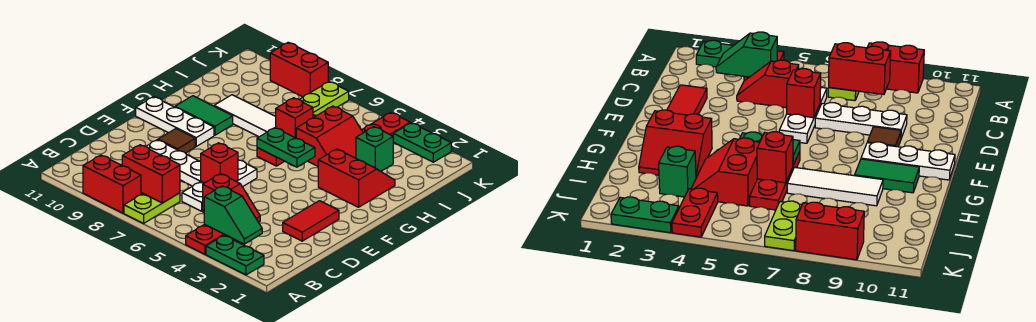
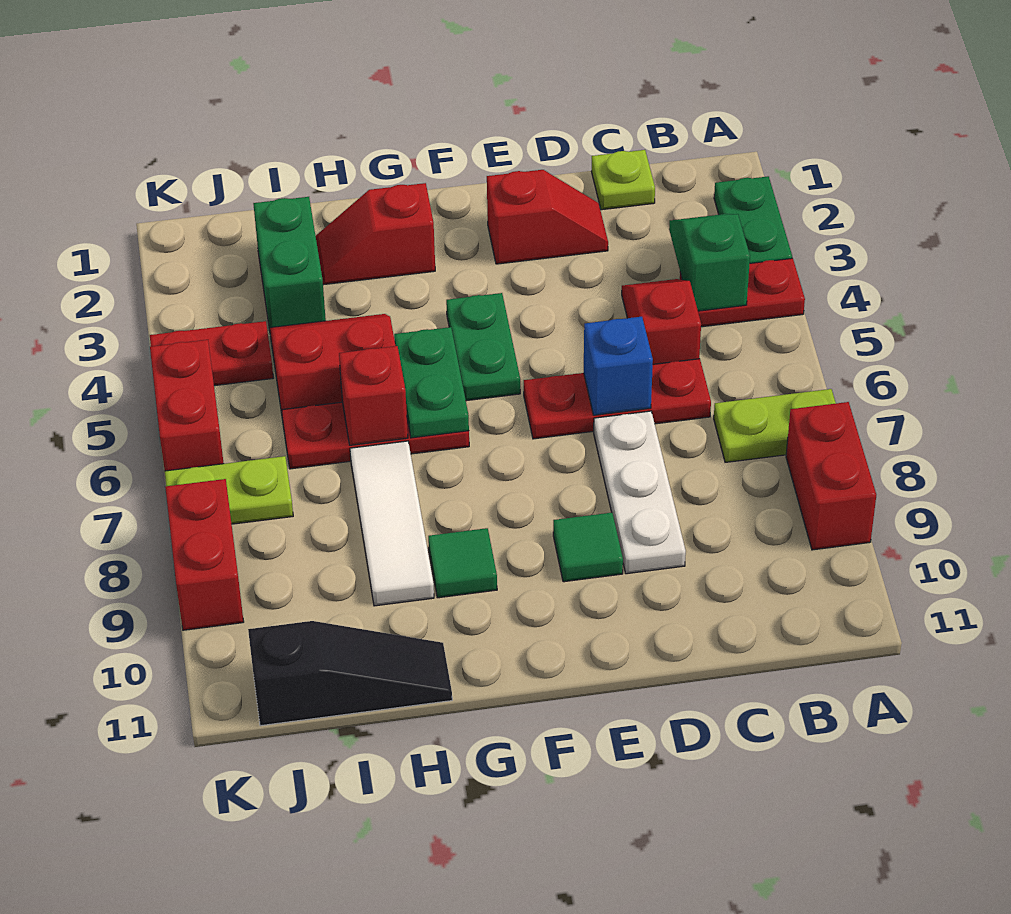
red 1x2 brick [122,145,180,203] -> red 1x2 brick moved to [150,340,224,471]
none -> lime 1x1 plate [592,150,655,210]
white 1x3 plate [182,160,257,211] -> red 1x3 plate [524,359,711,439]
red 1x2 tile [283,201,339,241] -> red 1x2 slope [487,170,608,264]
red 1x1 brick [201,143,238,183] -> blue 1x1 brick [584,317,653,415]
brown 1x1 tile [158,129,195,153] -> green 1x1 tile [553,513,623,582]
white 1x3 plate [136,97,214,146] -> none
red 2x2 slope [318,149,395,207] -> red 1x2 slope [316,183,435,285]
green 1x2 tile [175,96,233,135] -> green 1x1 tile [428,528,497,598]
none -> black 1x3 slope [248,621,452,726]
green 1x1 brick [356,127,393,171] -> green 1x2 brick [253,197,326,330]
green 1x2 plate [393,123,451,162] -> green 1x2 plate moved to [446,293,520,401]

